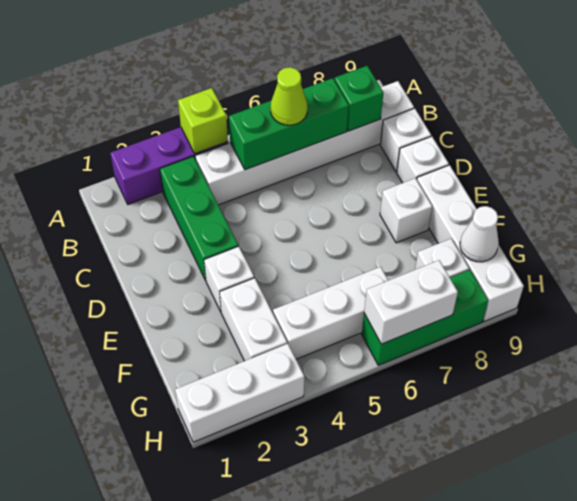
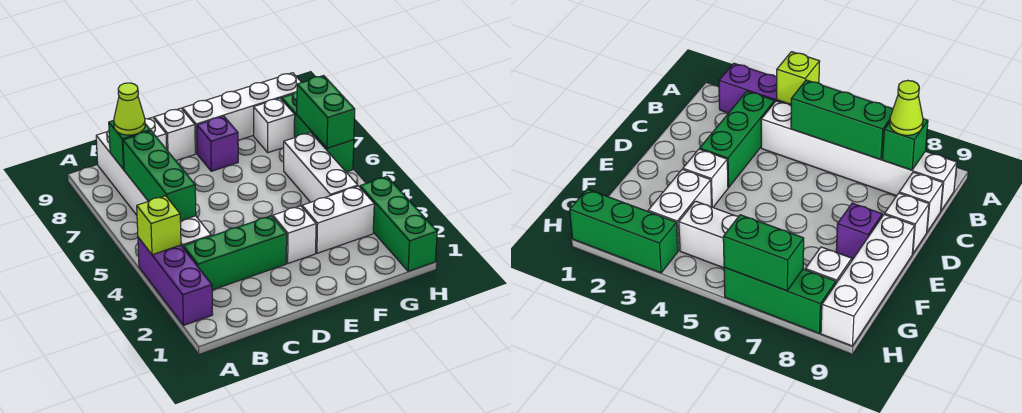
lime 1x1 cone [270,67,307,125] -> lime 1x1 cone moved to [114,83,145,135]
white 1x1 brick [380,178,432,243] -> purple 1x1 brick [197,116,238,171]
white 1x1 cone [460,206,499,262] -> none
white 1x3 brick [175,344,304,442] -> green 1x3 brick [360,177,437,271]
white 1x2 brick [364,260,458,344] -> green 1x2 brick [297,76,355,148]

